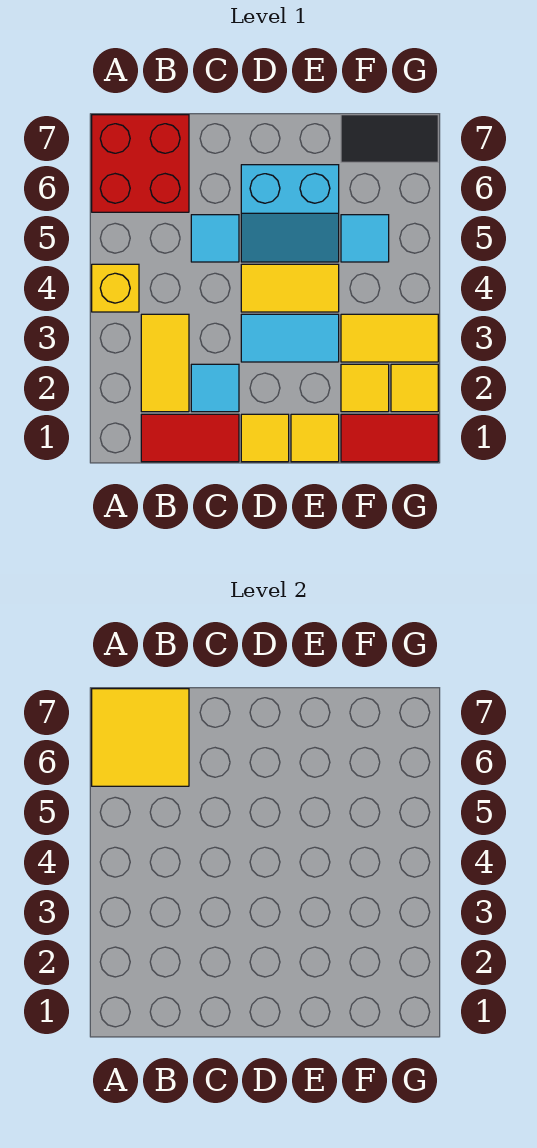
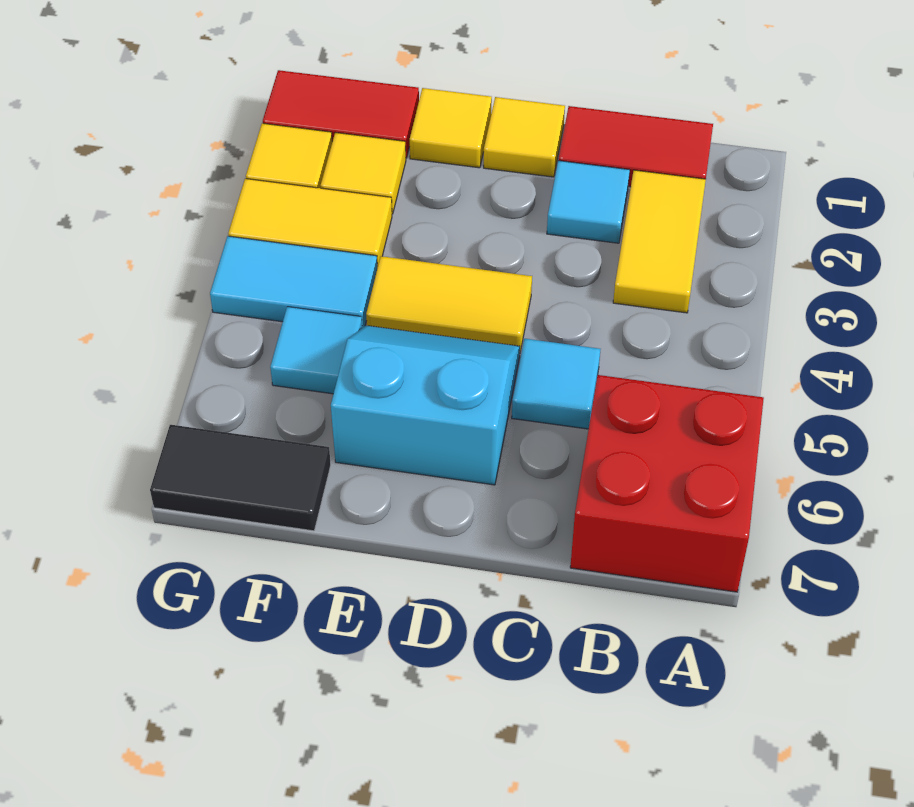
yellow 1x1 brick [92,264,139,312] -> none
yellow 2x2 tile [92,689,189,786] -> none
cyan 1x2 tile [241,314,339,362] -> cyan 1x2 tile moved to [210,236,377,328]

